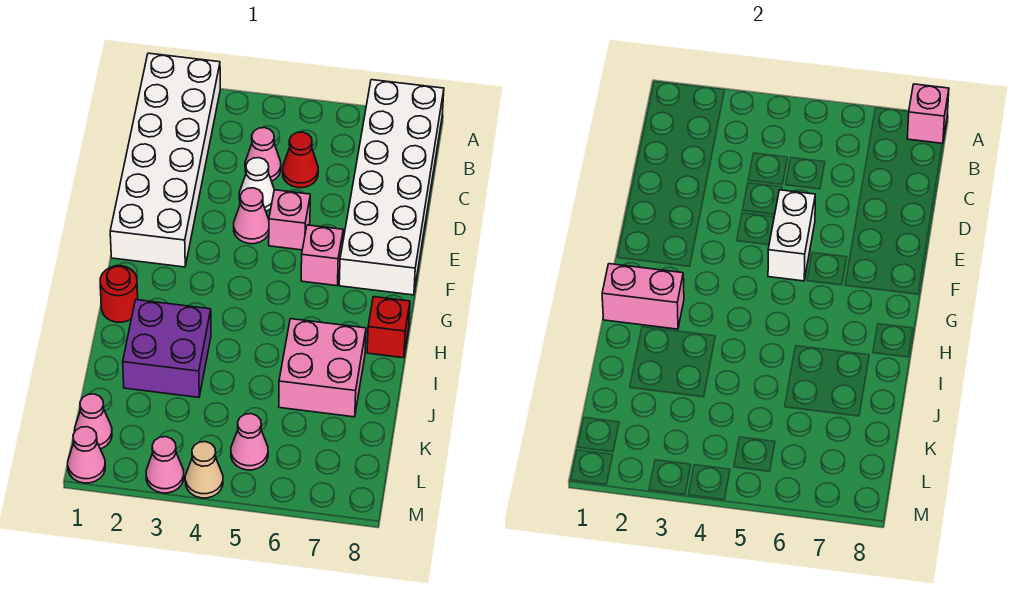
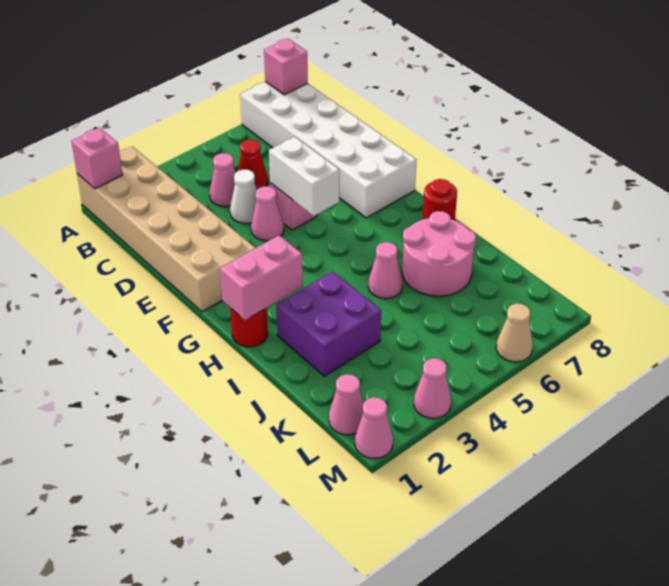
white 2x6 brick [110,53,220,267] -> tan 2x6 brick [77,146,255,312]
pink 1x1 brick [301,225,343,286] -> pink 1x1 brick moved to [71,127,122,189]
red 1x1 brick [367,297,410,358] -> red 1x1 round brick [423,179,457,220]
pink 2x2 brick [279,319,366,417] -> pink 2x2 round brick [402,211,476,296]
pink 1x1 cone [231,414,268,470] -> pink 1x1 cone moved to [368,242,403,299]
tan 1x1 cone [185,442,223,498] -> tan 1x1 cone moved to [496,304,533,362]

